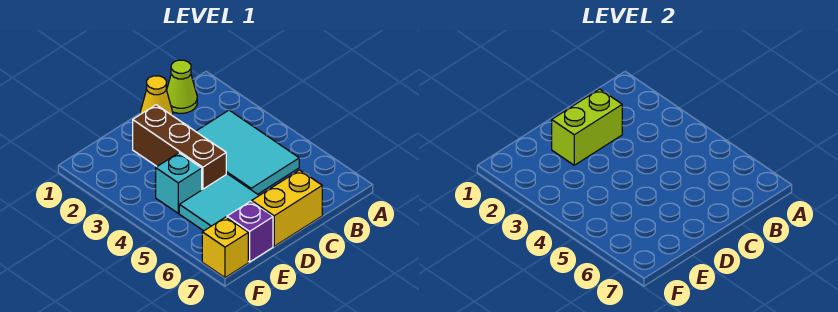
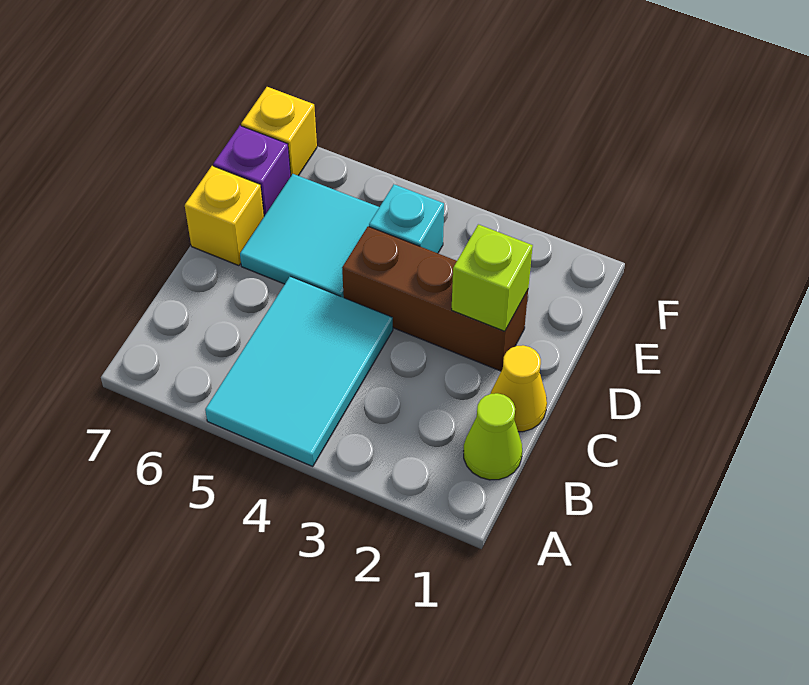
cyan 2x3 tile [196,110,299,194] -> cyan 2x3 tile turned to [205,276,393,466]
lime 1x2 brick [552,89,622,165] -> lime 1x1 brick [452,224,533,331]
yellow 1x2 brick [252,170,322,246] -> yellow 1x1 brick [185,166,264,266]

